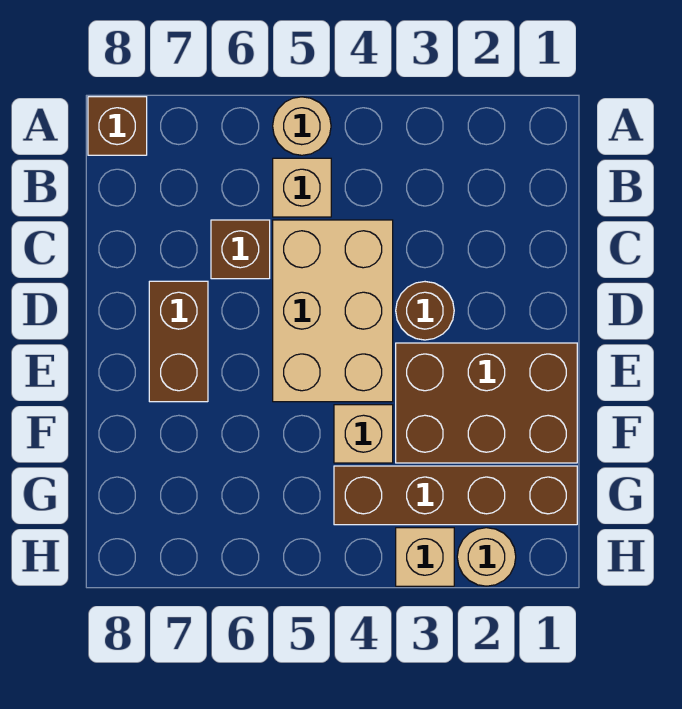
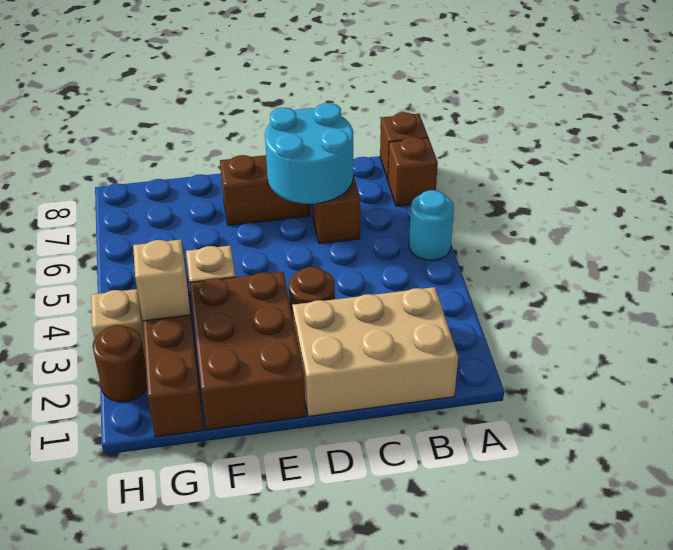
tan 1x1 round brick [273,97,331,155] -> cyan 1x1 round brick [409,190,454,260]
none -> brown 1x1 brick [388,137,438,206]
tan 1x1 brick [273,158,331,217] -> tan 1x1 brick moved to [133,239,191,321]
tan 2x3 brick [273,220,393,402] -> tan 2x3 brick moved to [292,287,458,416]
none -> cyan 2x2 round brick [265,103,353,204]
tan 1x1 round brick [457,528,516,586] -> brown 1x1 round brick [92,325,147,402]

